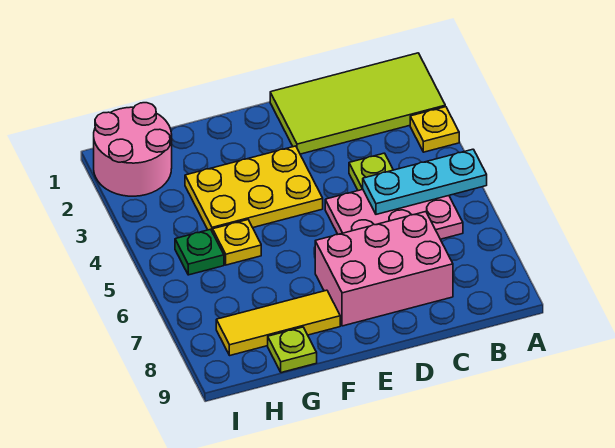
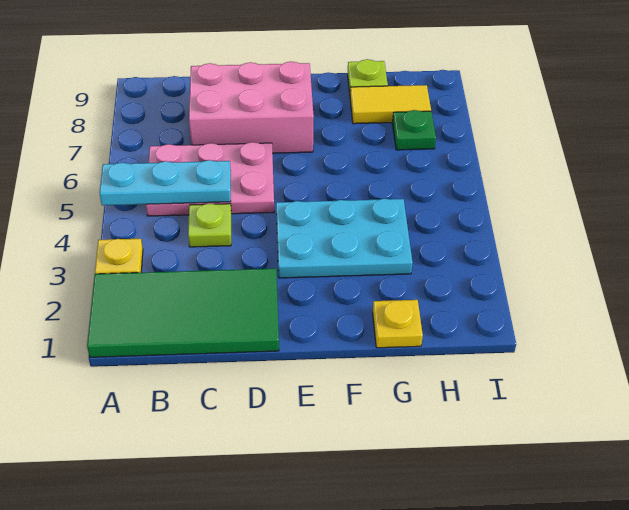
lime 2x4 tile [270,53,445,154] -> green 2x4 tile [87,268,279,357]
yellow 2x3 plate [185,146,323,232] -> cyan 2x3 plate [276,199,413,278]
yellow 1x3 tile [216,290,340,355] -> yellow 1x2 tile [350,85,431,124]
yellow 1x1 plate [213,220,261,265] -> yellow 1x1 plate moved to [373,300,423,348]
pink 2x2 round brick [94,103,172,196] -> none
green 1x1 plate [175,229,224,275] -> green 1x1 plate moved to [393,110,436,150]

